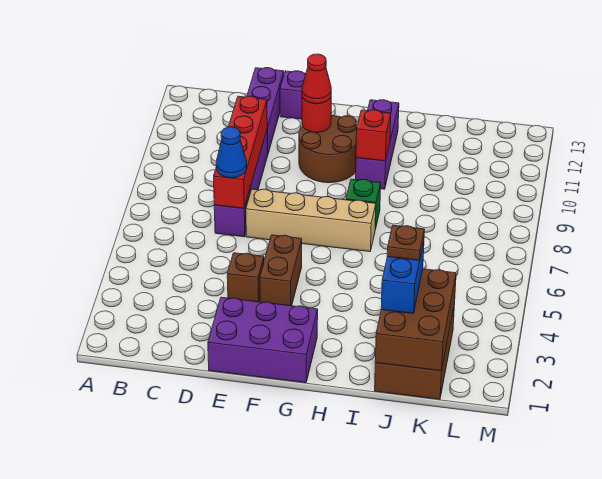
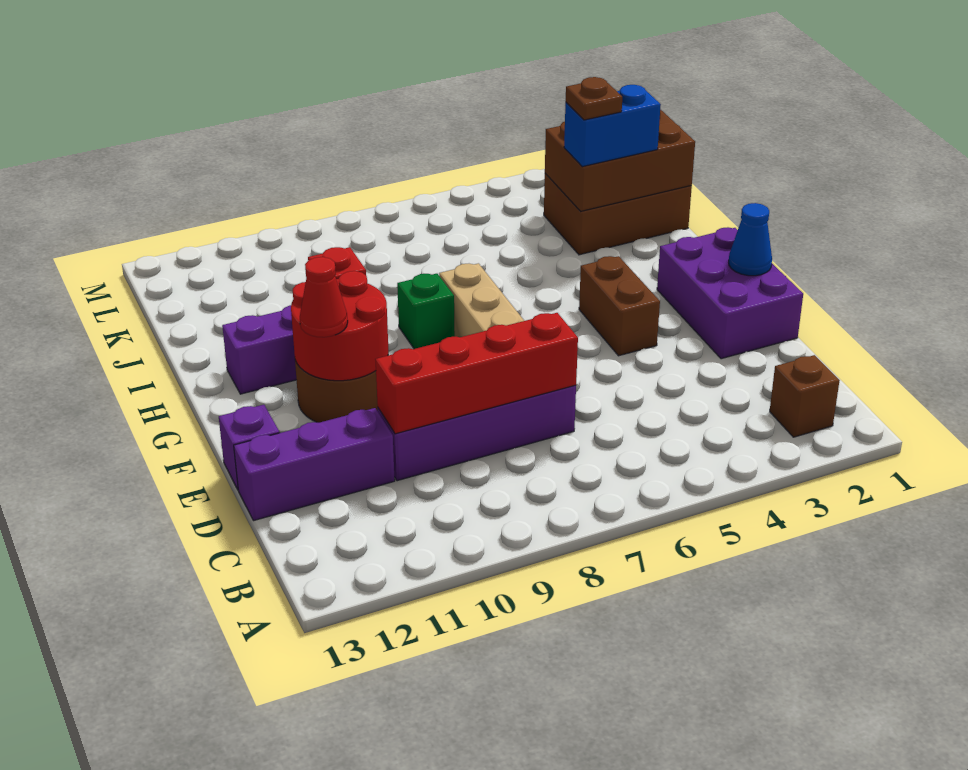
blue 1x1 cone [216,127,247,178] -> blue 1x1 cone moved to [729,203,772,276]
brown 1x1 brick [227,253,264,302] -> brown 1x1 brick moved to [770,355,840,437]
brown 1x2 brick [260,235,302,306] -> brown 1x2 brick turned to [579,256,660,356]
red 1x1 round brick [302,97,331,132] -> red 2x2 round brick [291,271,388,381]

